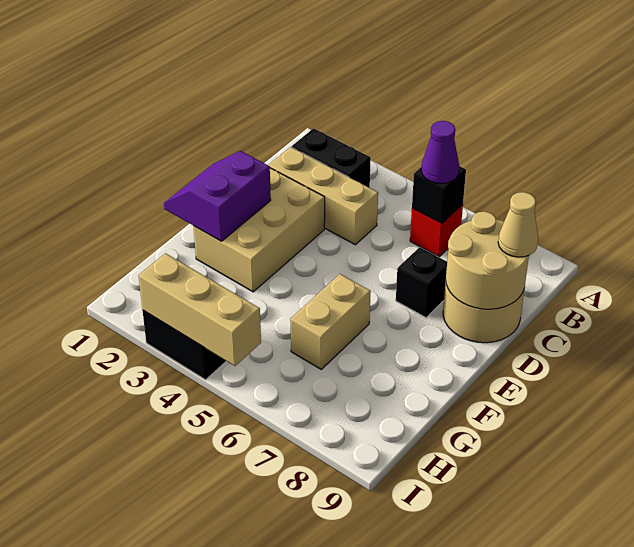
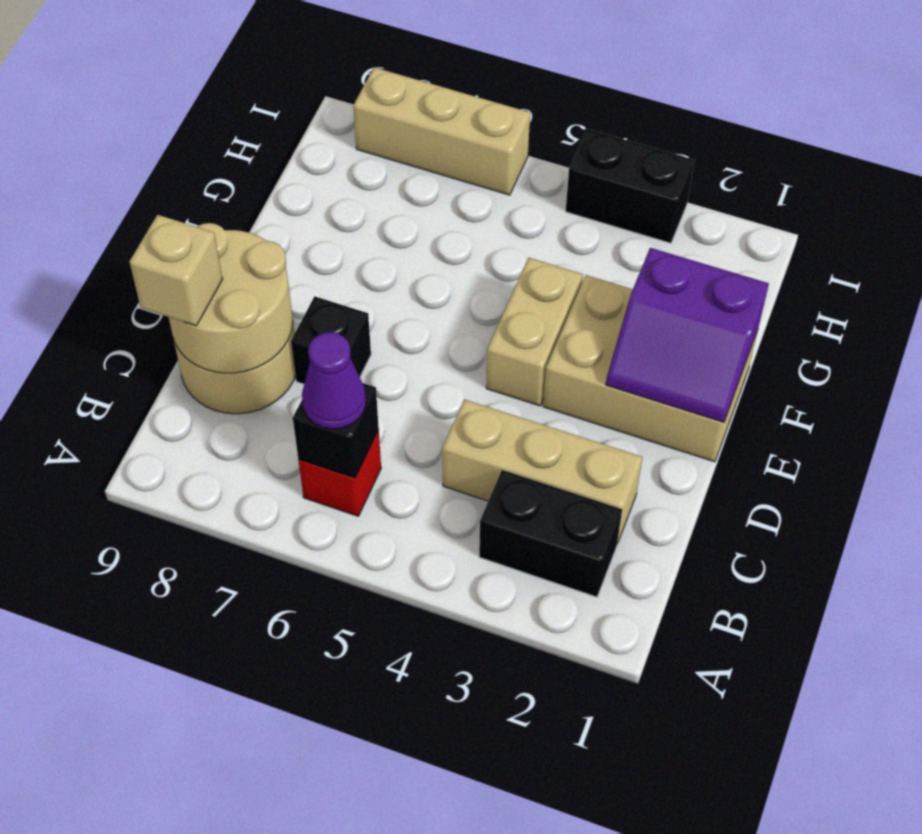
tan 1x1 cone [498,192,538,257] -> tan 1x1 brick [130,215,223,326]
tan 2x3 brick [194,168,325,292] -> tan 2x3 brick turned to [543,275,758,462]
purple 2x2 slope [164,151,271,241] -> purple 2x2 slope turned to [606,248,769,422]
tan 1x2 brick [290,274,371,369] -> tan 1x2 brick moved to [486,258,583,406]
tan 1x3 brick [139,253,261,366] -> tan 1x3 brick moved to [353,67,530,195]

